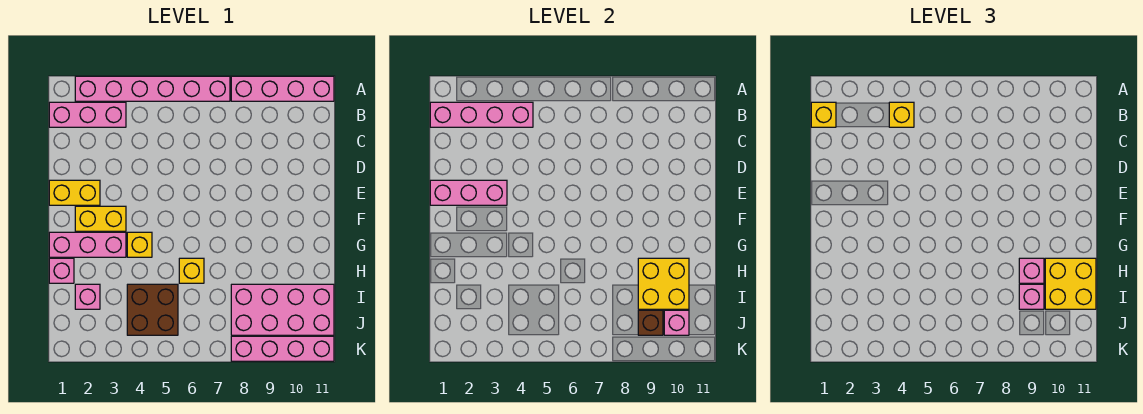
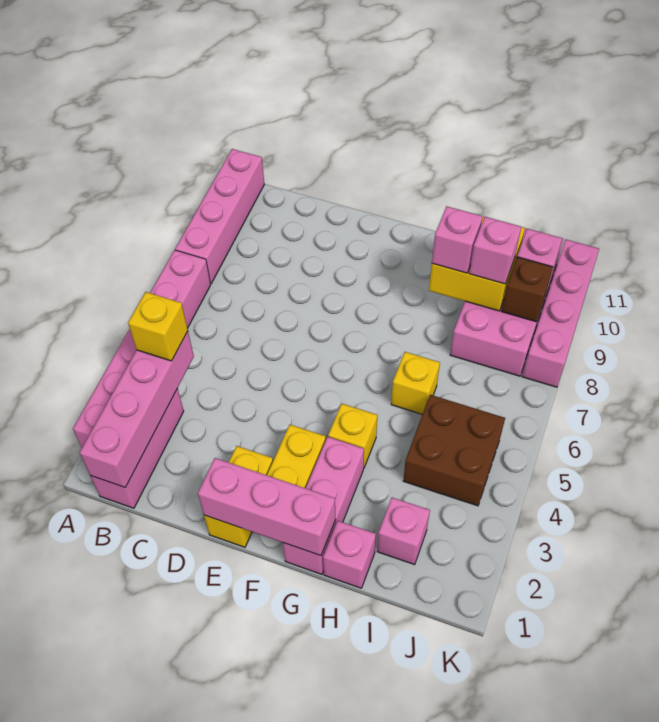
yellow 1x1 brick [811,102,836,127] -> none
pink 1x3 brick [430,180,507,205] -> pink 1x3 brick turned to [198,458,336,556]
yellow 2x2 brick [1045,258,1096,309] -> none

